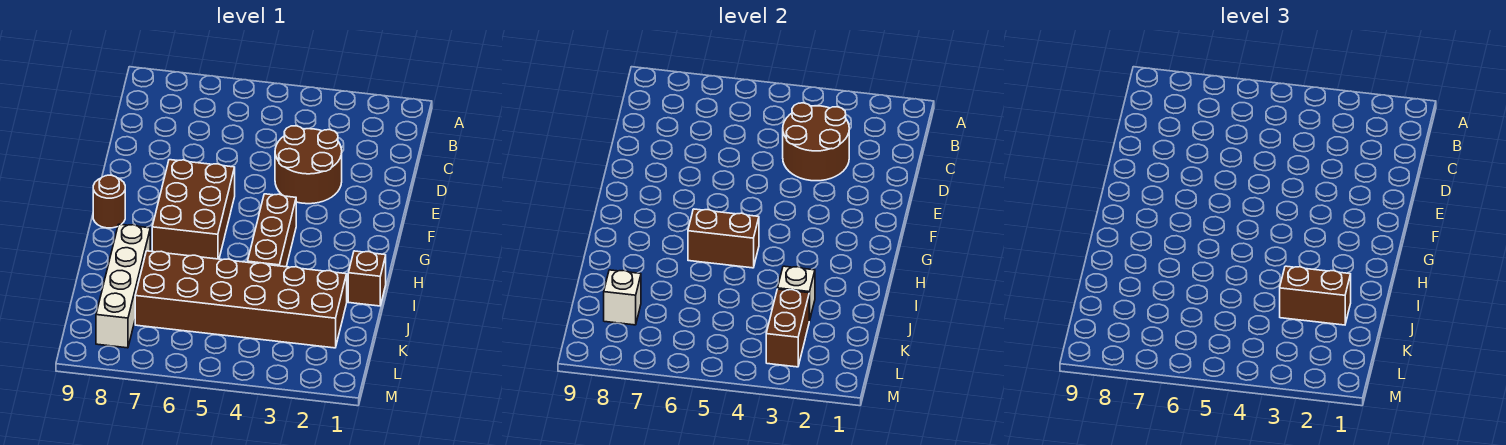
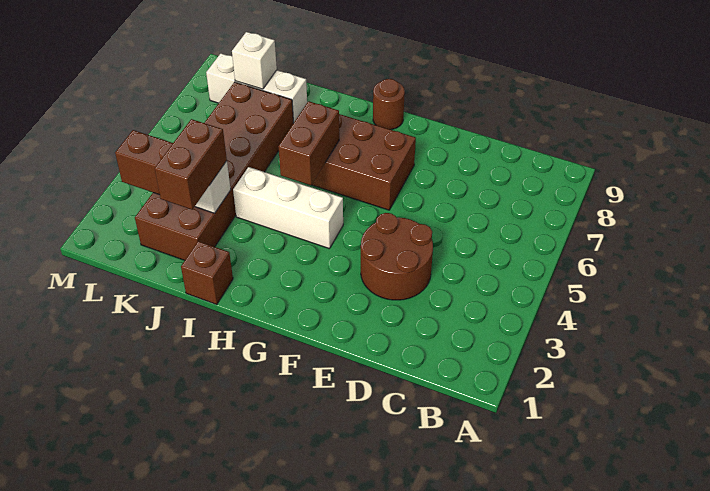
brown 2x2 round brick [783,103,849,181] -> none
brown 1x3 brick [248,194,296,267] -> white 1x3 brick [233,167,343,249]
white 1x4 brick [96,224,150,348] -> white 1x3 brick [206,54,307,123]

